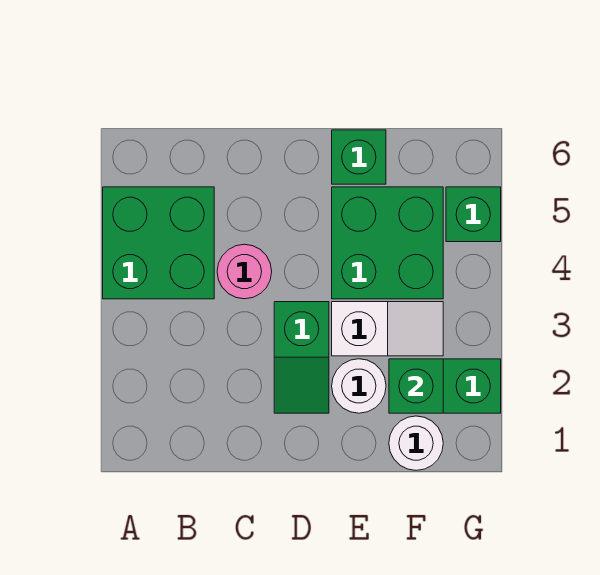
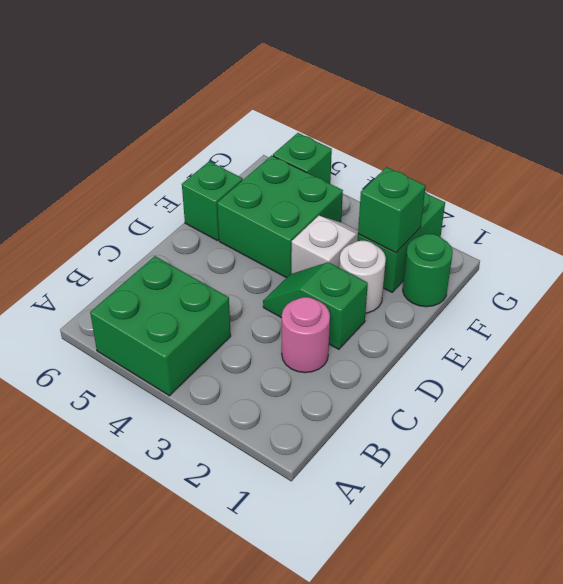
pink 1x1 round brick [217,244,272,299] -> pink 1x1 round brick moved to [282,297,330,373]
green 1x2 slope [274,302,329,413] -> green 1x2 slope turned to [263,262,368,349]
white 1x1 round brick [389,416,443,470] -> green 1x1 round brick [403,234,453,307]

